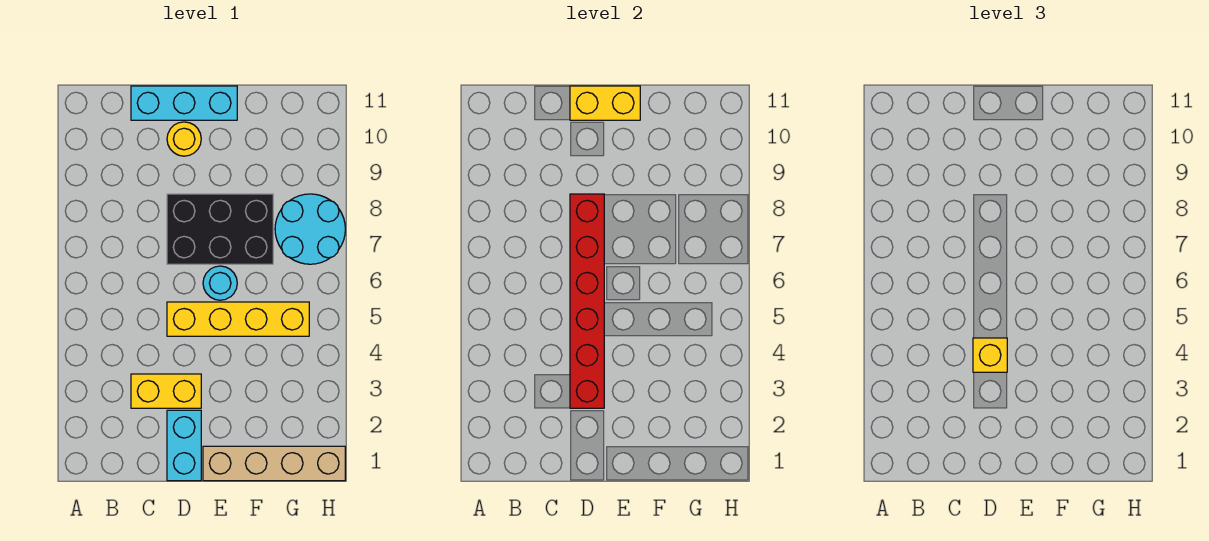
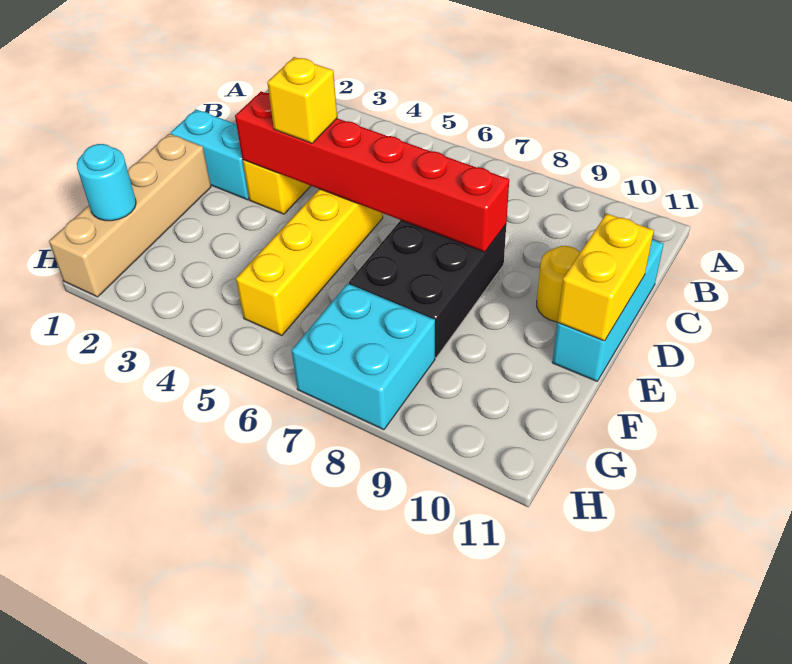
cyan 1x1 round brick [203,266,237,300] -> cyan 1x1 round brick moved to [77,144,136,221]
cyan 2x2 round brick [275,194,345,264] -> cyan 2x2 brick [291,284,435,430]

